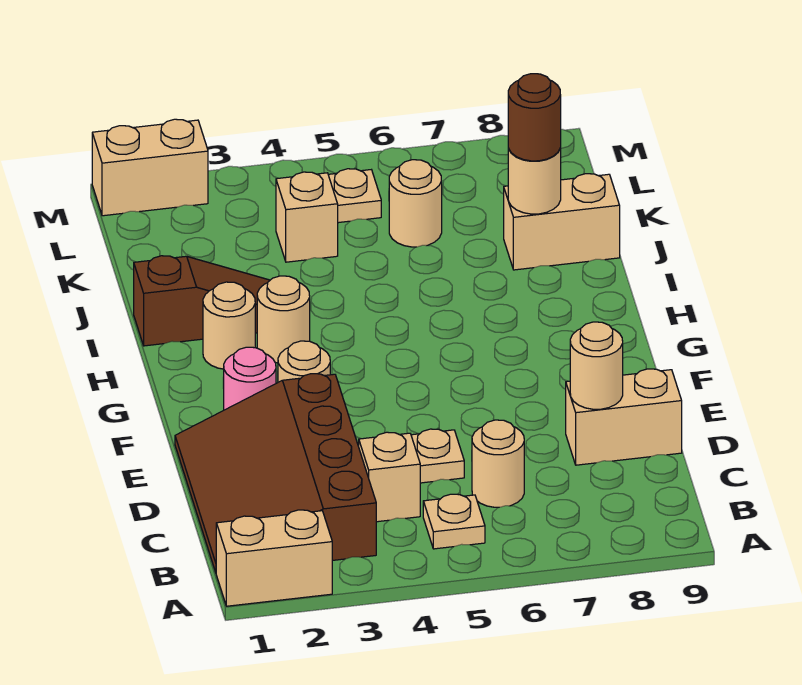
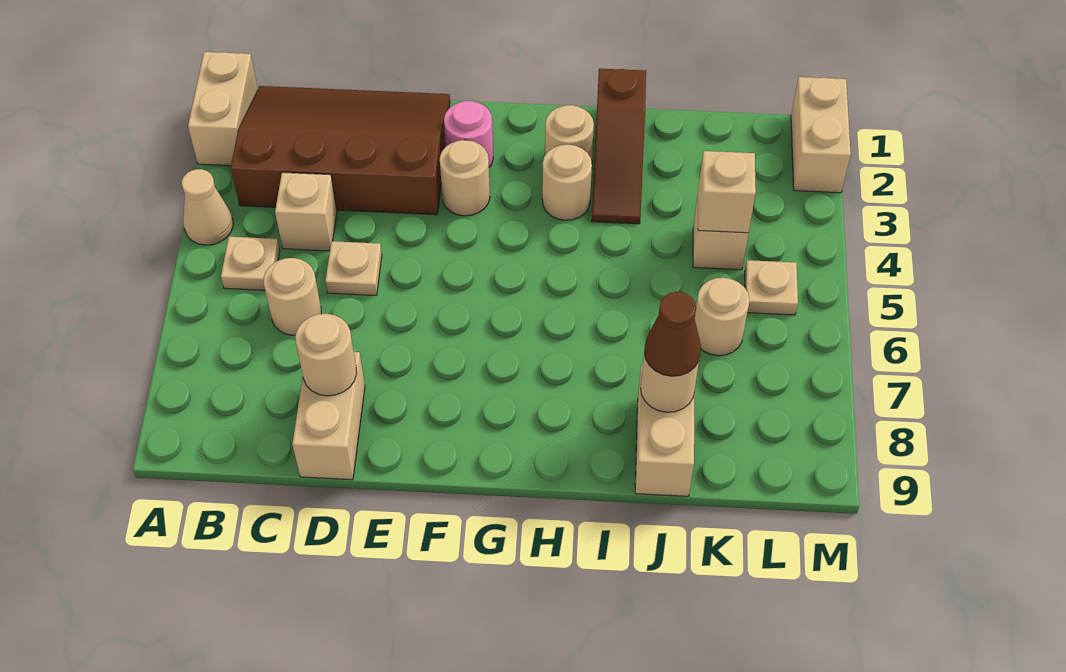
none -> tan 1x1 cone [182,169,233,245]
brown 1x1 round brick [508,74,561,161] -> brown 1x1 cone [644,292,701,376]
none -> tan 1x1 brick [698,151,756,233]

